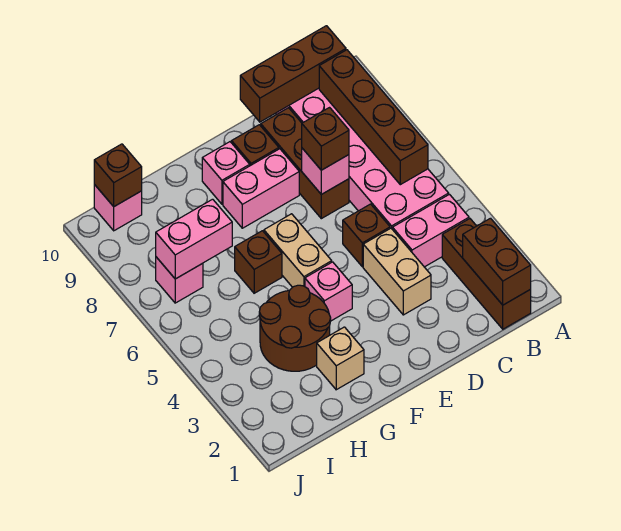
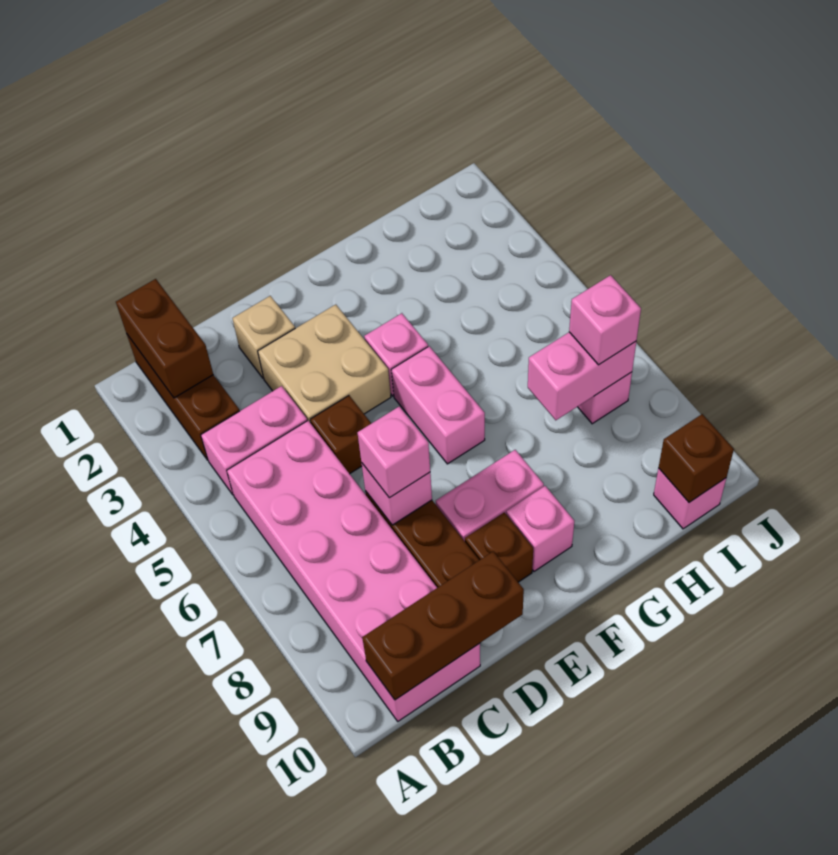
brown 1x4 brick [319,50,428,185] -> none
tan 1x2 brick [363,228,431,315] -> tan 2x2 brick [258,305,391,423]
brown 1x1 brick [302,108,349,170] -> pink 1x1 brick [358,406,430,498]
tan 1x2 brick [264,214,332,287] -> pink 1x2 brick [392,346,485,464]
tan 1x1 brick [317,327,364,390] -> tan 1x1 brick moved to [232,296,295,378]
brown 2x2 round brick [259,285,331,371] -> none
brown 1x1 brick [235,231,282,293] -> none
none -> pink 1x1 brick [569,275,641,365]

